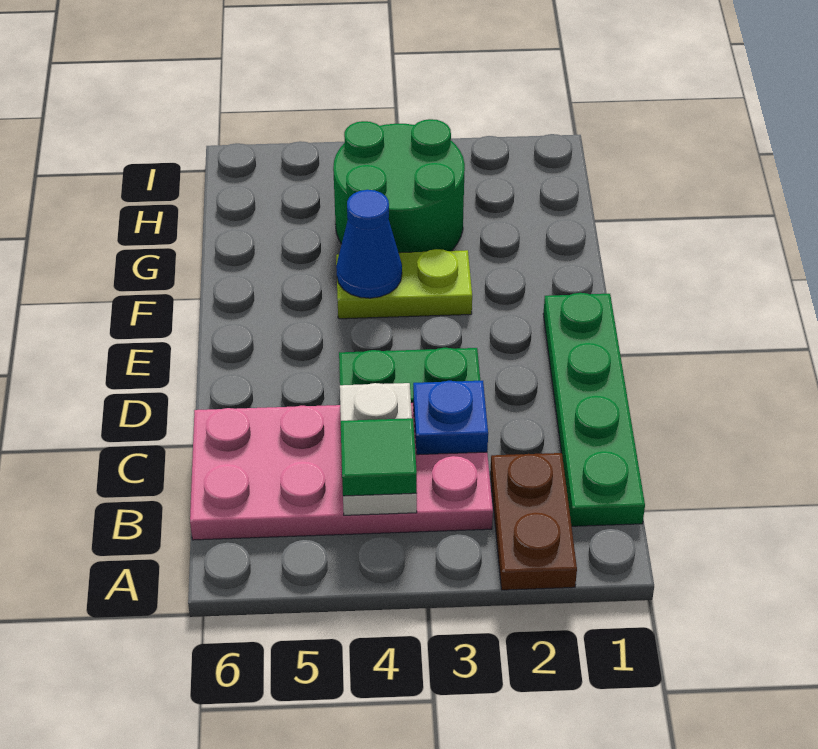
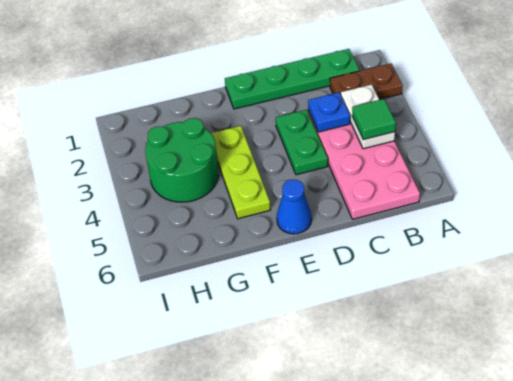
white 1x2 plate [340,383,417,515] -> white 1x2 plate turned to [341,84,395,149]
lime 1x2 plate [336,249,472,319] -> lime 1x3 plate [211,126,270,219]
blue 1x1 cone [336,190,402,298] -> blue 1x1 cone moved to [277,180,312,234]

